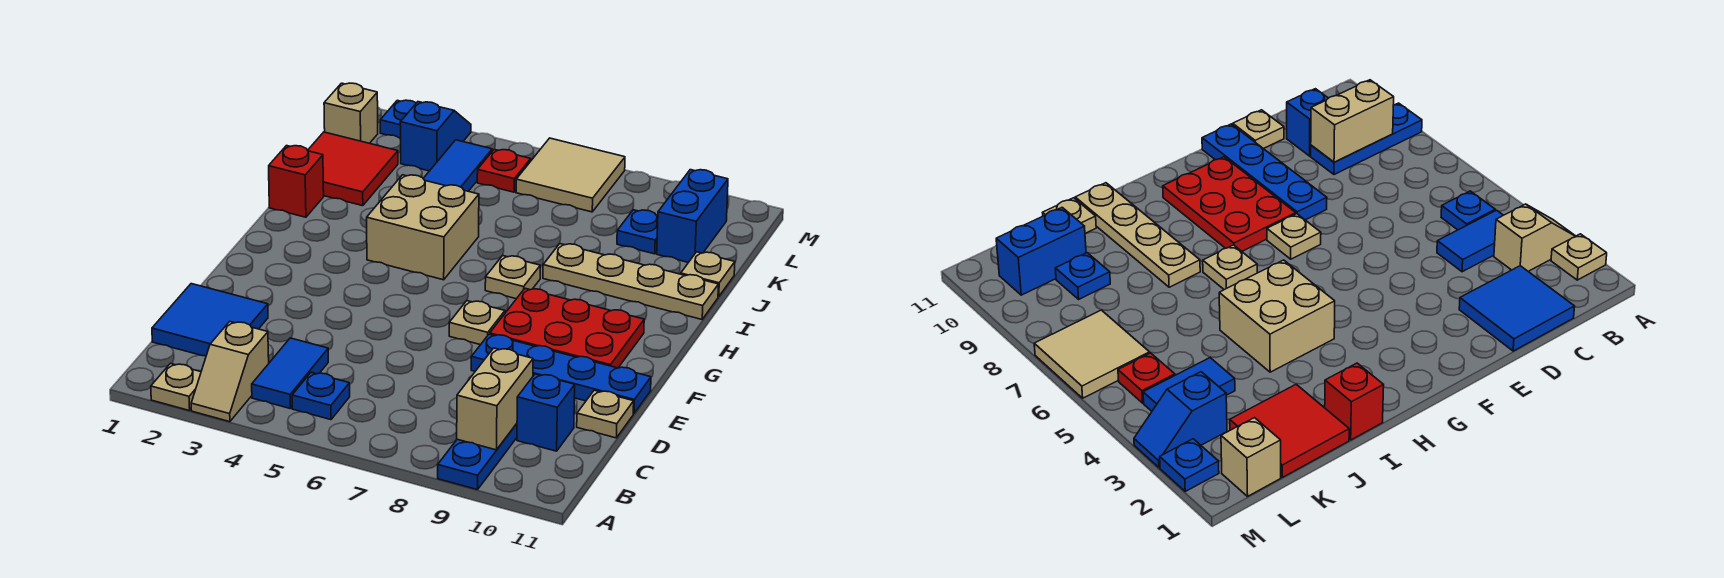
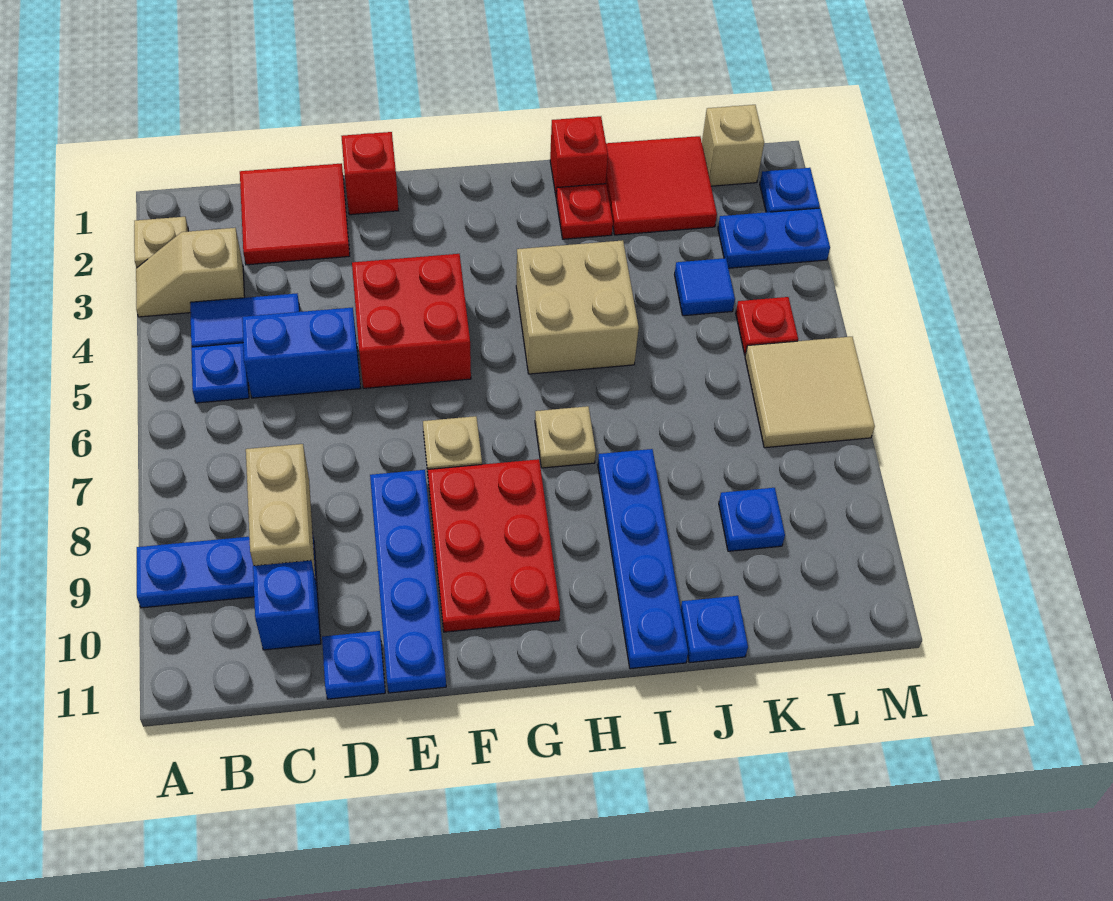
tan 1x2 brick [457,348,533,450] -> tan 1x2 brick turned to [246,444,315,576]
blue 2x2 tile [152,284,268,356] -> red 2x2 tile [240,163,350,265]
tan 1x1 plate [577,390,634,438] -> blue 1x1 plate [322,631,385,699]
none -> red 1x1 brick [341,132,399,215]
none -> red 2x2 brick [352,254,471,388]
none -> red 1x1 plate [556,184,613,239]
tan 1x4 plate [543,244,719,319] -> blue 1x4 plate [598,449,688,669]
tan 1x1 plate [681,252,735,297] -> blue 1x1 plate [681,596,748,663]
blue 1x2 tile [423,140,492,191] -> blue 1x1 tile [675,258,735,316]
blue 1x2 brick [657,170,728,262] -> blue 1x2 brick moved to [242,308,360,398]
blue 1x2 slope [400,102,471,171] -> blue 1x2 plate [718,208,830,268]

